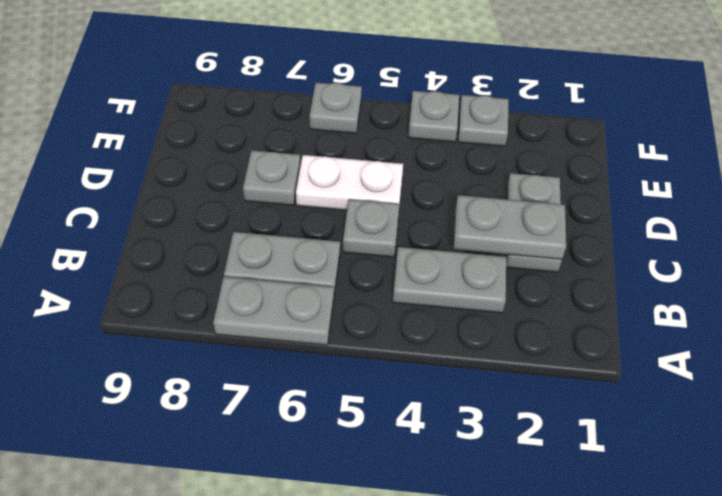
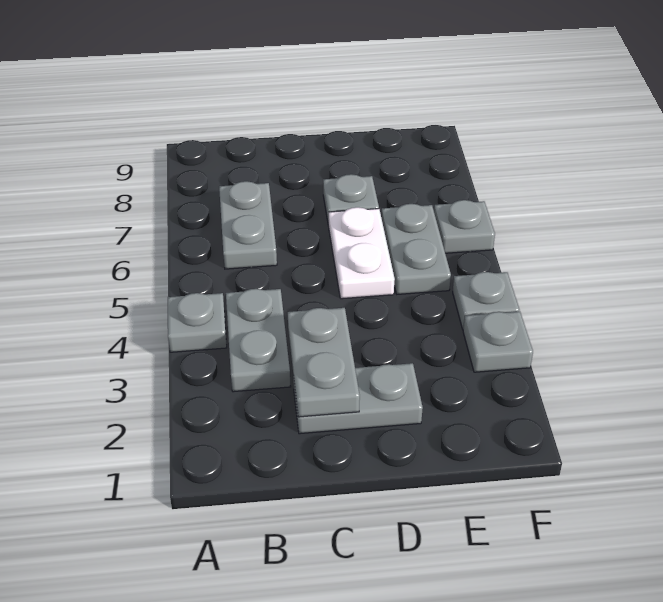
grey 1x2 plate [213,277,334,345] -> grey 1x2 plate moved to [381,204,451,294]
grey 1x1 plate [343,199,399,257] -> grey 1x1 plate moved to [168,293,227,352]

